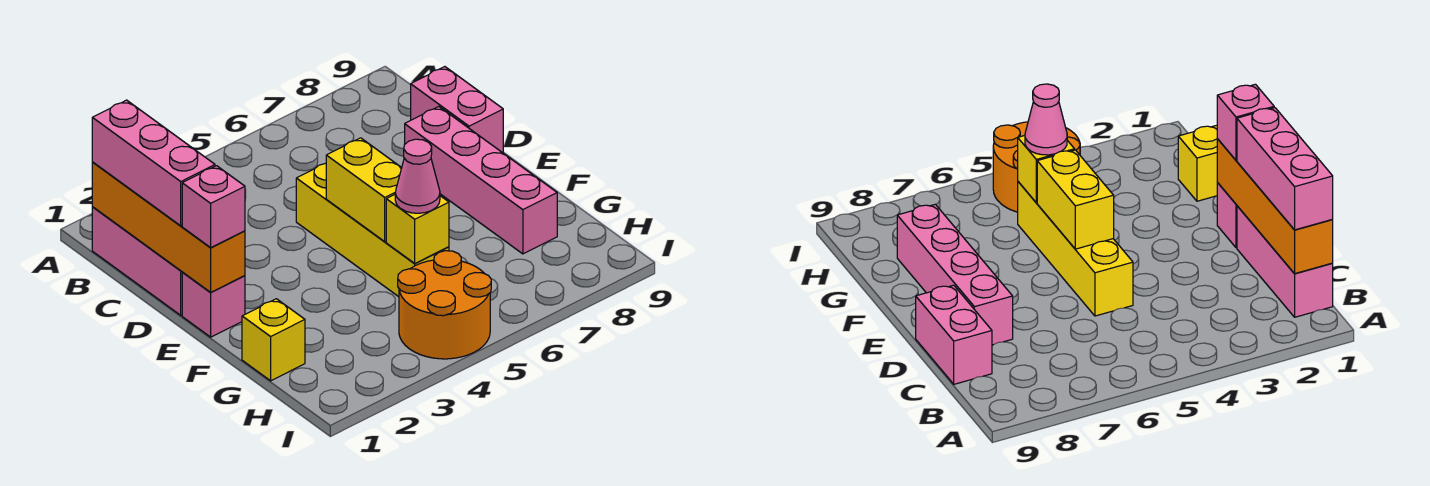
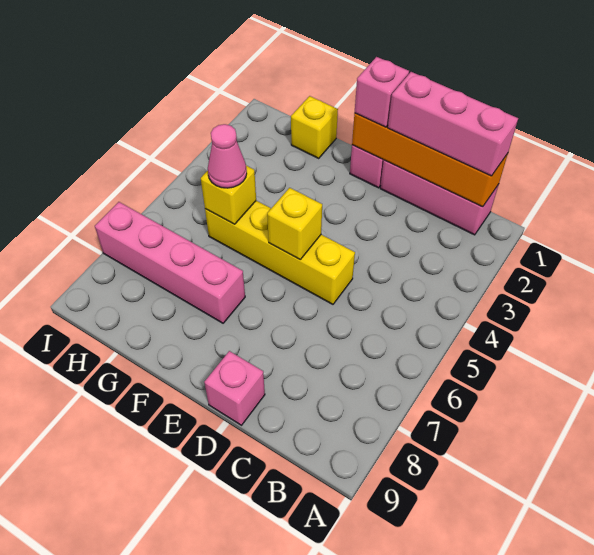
pink 1x2 brick [411,67,503,153] -> pink 1x1 brick [204,351,265,425]
pink 1x4 brick [405,107,557,254] -> pink 1x4 brick moved to [95,202,245,323]
yellow 1x2 brick [326,138,402,242] -> yellow 1x1 brick [267,188,322,259]
orange 2x2 round brick [398,251,491,359] -> none

